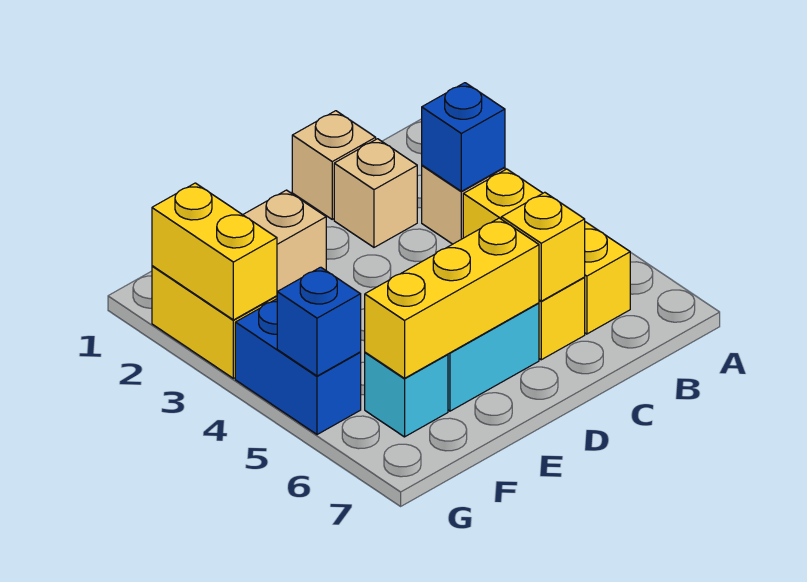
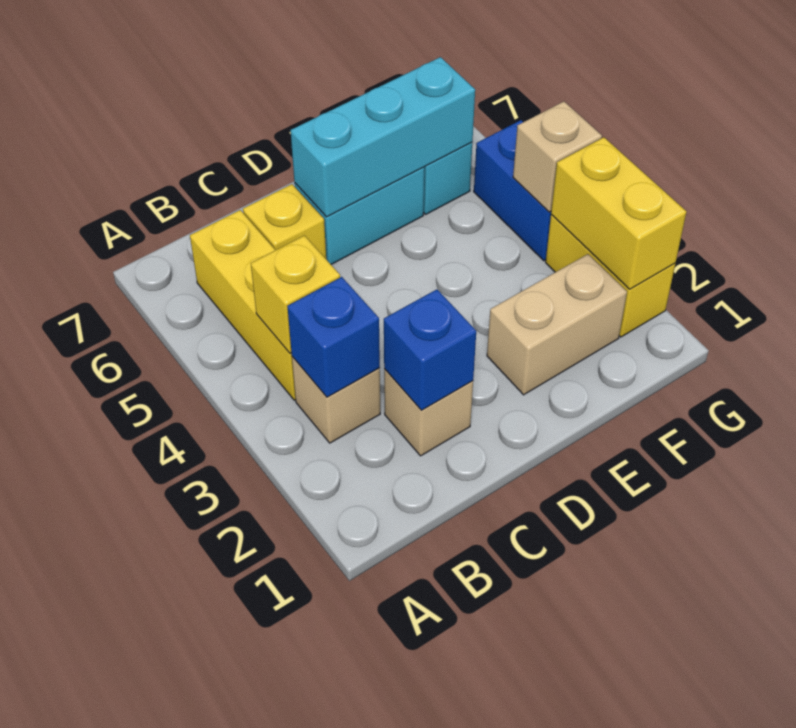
tan 1x1 brick [292,111,376,219] -> tan 1x1 brick moved to [513,102,602,212]
yellow 1x1 brick [501,192,585,301] -> yellow 1x1 brick moved to [251,235,340,354]
yellow 1x3 brick [365,218,539,378] -> cyan 1x3 brick [291,57,475,217]
blue 1x1 brick [277,267,361,376] -> blue 1x1 brick moved to [384,289,476,411]

